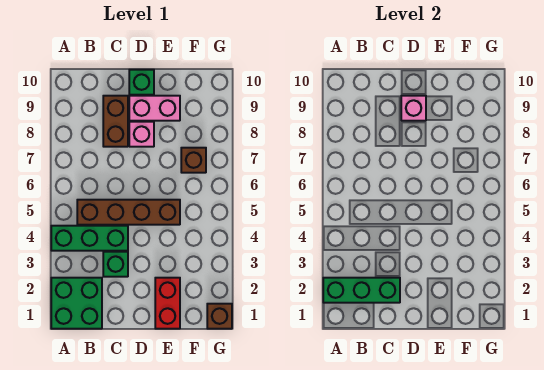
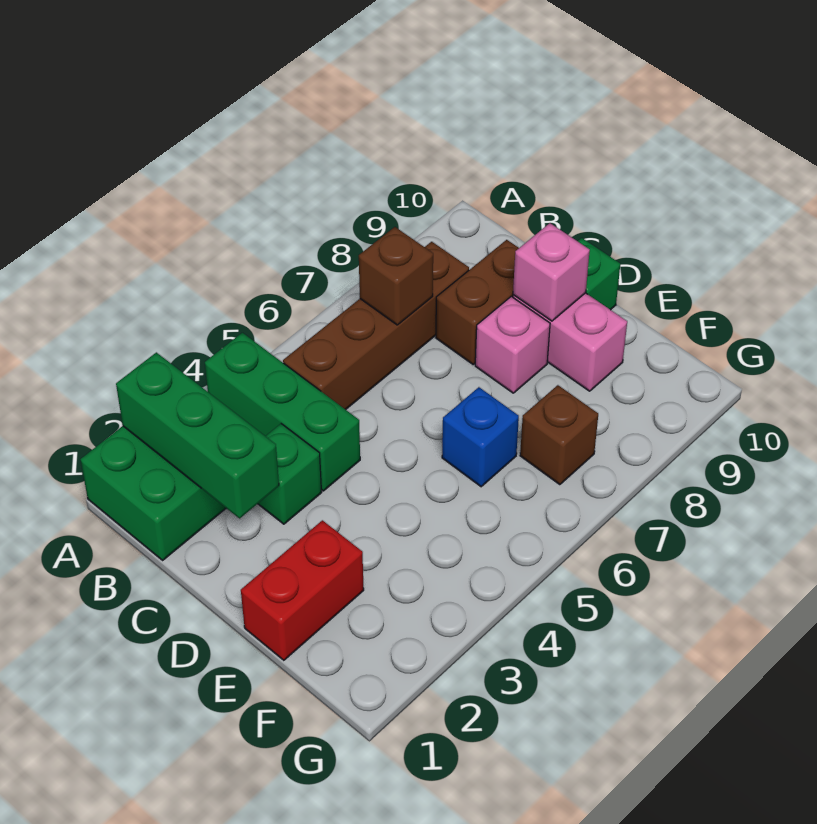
brown 1x4 brick [77,200,180,225] -> brown 1x4 brick turned to [283,242,469,410]
none -> blue 1x1 brick [442,387,519,487]
brown 1x1 brick [207,304,232,329] -> brown 1x1 brick moved to [359,227,433,325]

